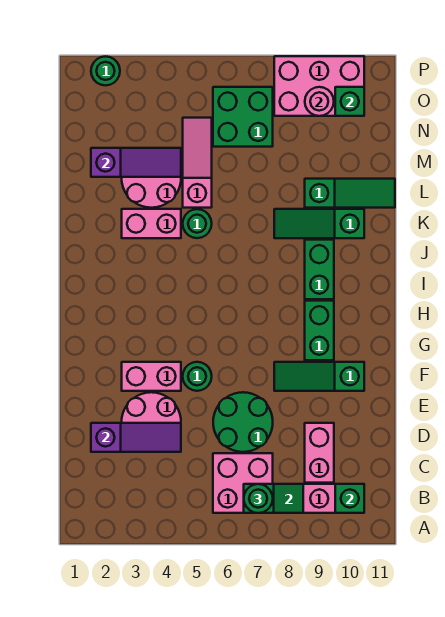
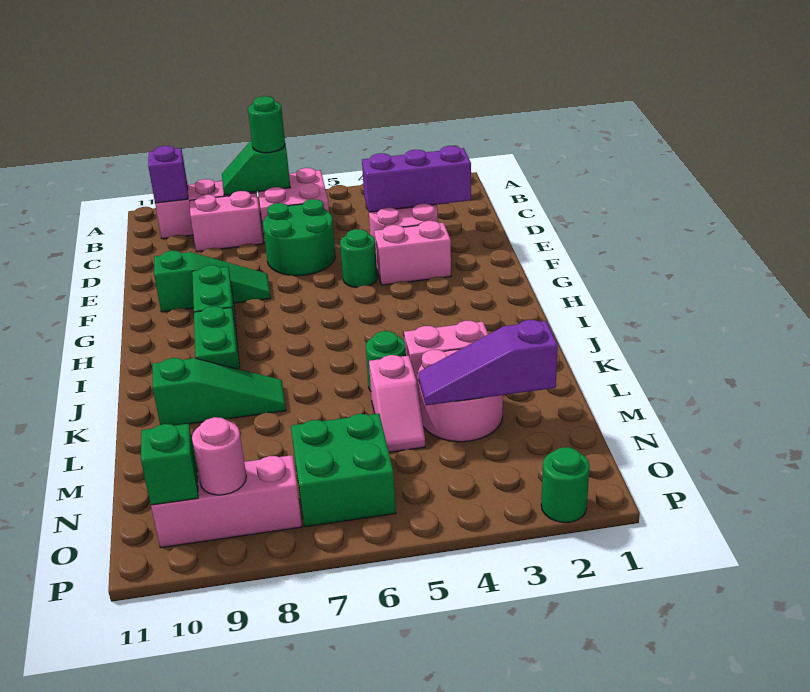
green 1x1 brick [335,484,364,513] -> purple 1x1 brick [148,146,188,203]
pink 1x2 brick [305,423,334,483] -> pink 1x2 brick turned to [190,191,263,252]
purple 1x3 slope [91,423,181,452] -> purple 1x3 brick [362,146,471,212]
pink 1x3 slope [183,118,212,208] -> pink 1x2 slope [369,355,425,452]
green 1x3 slope [305,179,395,208] -> none
pink 2x3 brick [274,56,364,116] -> pink 1x3 brick [151,455,302,548]

